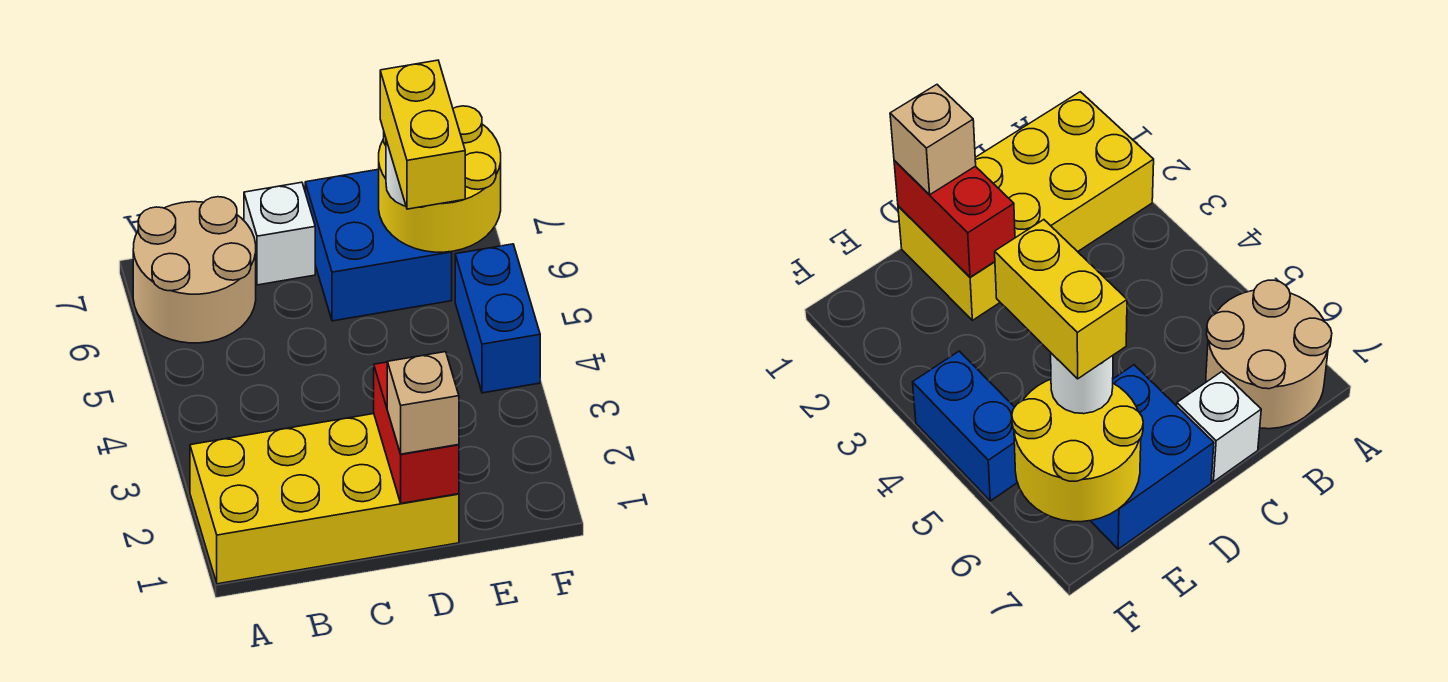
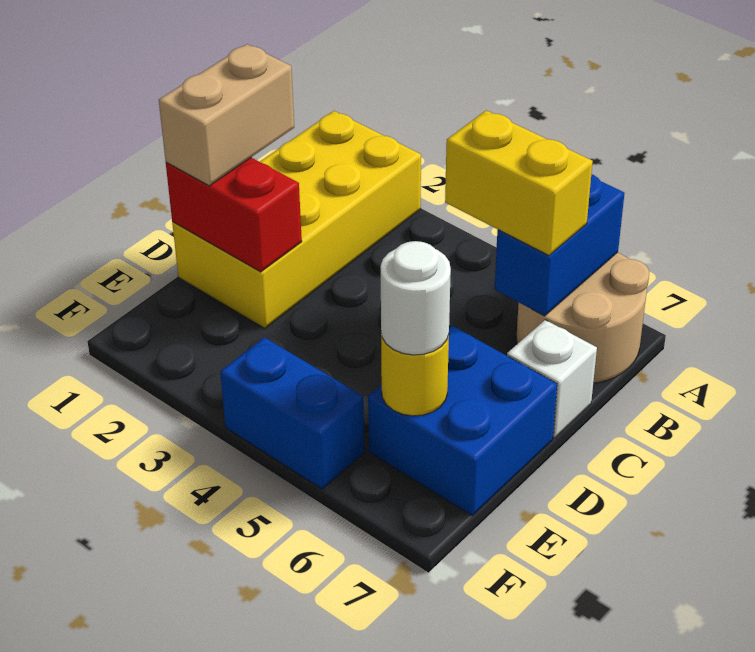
none -> blue 1x2 brick [495,174,625,316]
tan 1x1 brick [387,352,459,454] -> tan 1x2 brick [159,44,294,186]
yellow 1x2 brick [380,60,465,209] -> yellow 1x2 brick moved to [445,110,593,255]
yellow 2x2 round brick [379,106,501,252] -> yellow 1x1 round brick [381,334,449,416]

